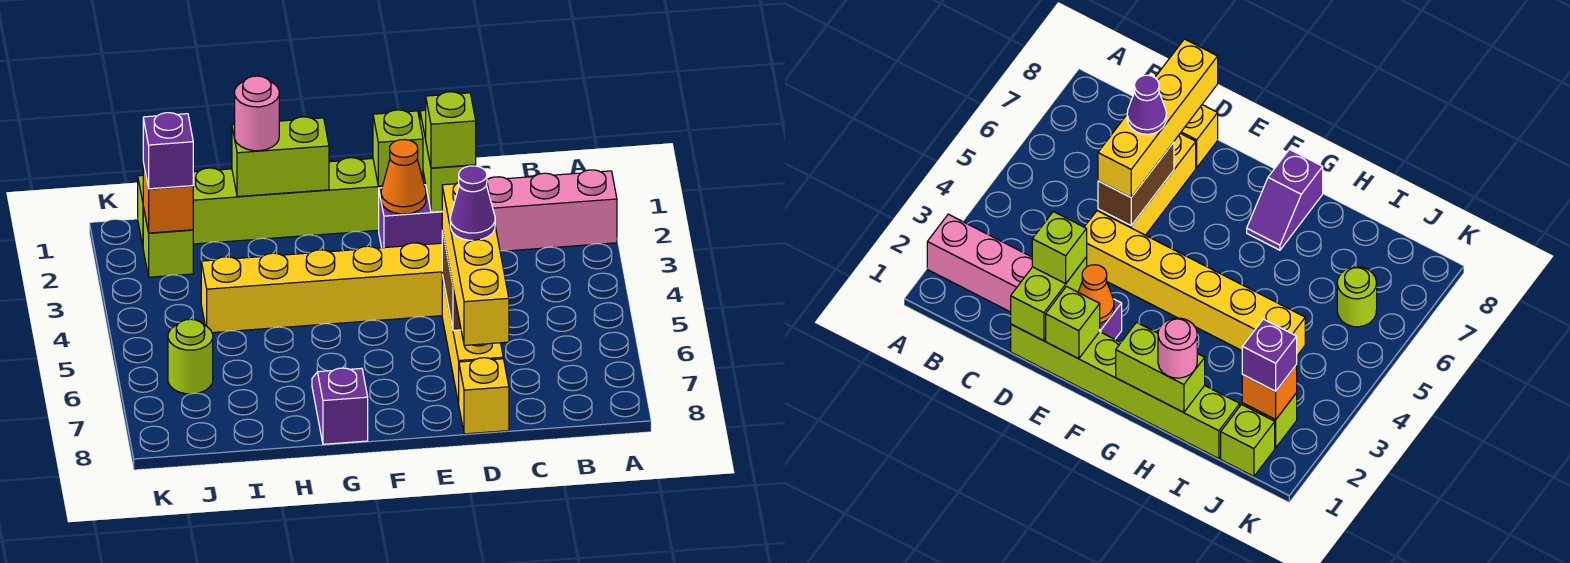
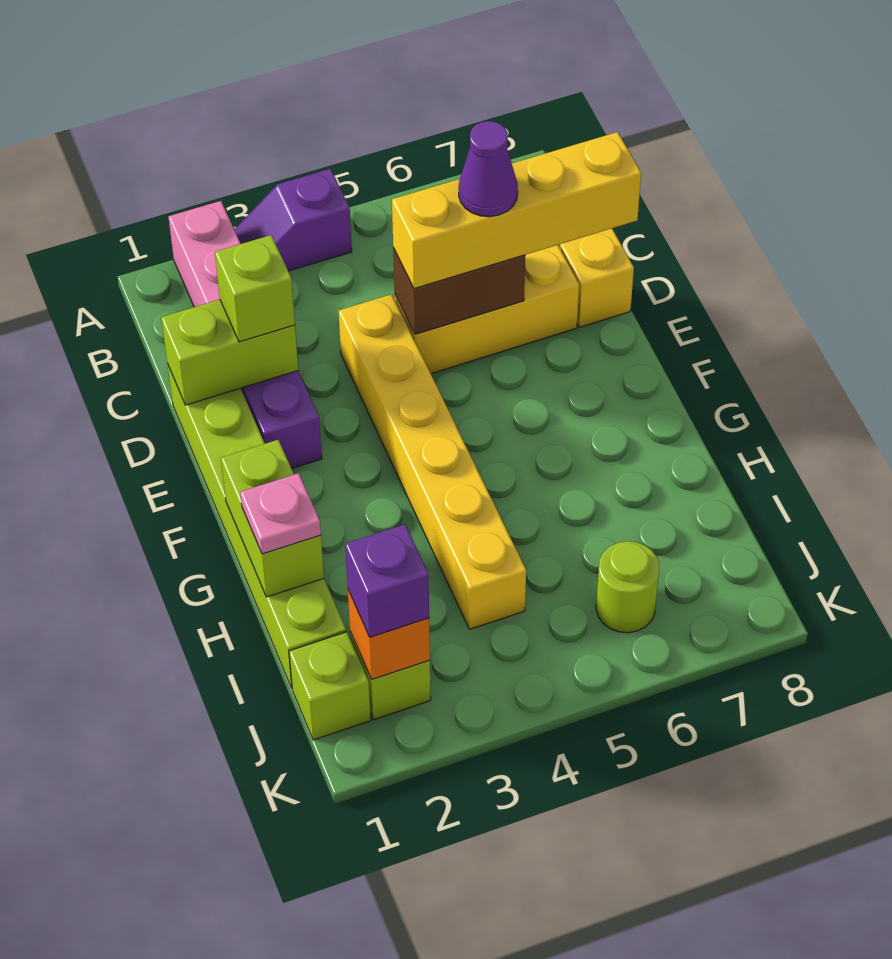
lime 1x1 brick [373,110,423,186] -> none
orange 1x1 cone [381,140,426,214] -> none
purple 1x2 slope [312,368,368,444] -> purple 1x2 slope moved to [234,169,352,271]
pink 1x1 round brick [235,76,279,151] -> pink 1x1 plate [240,473,321,554]

